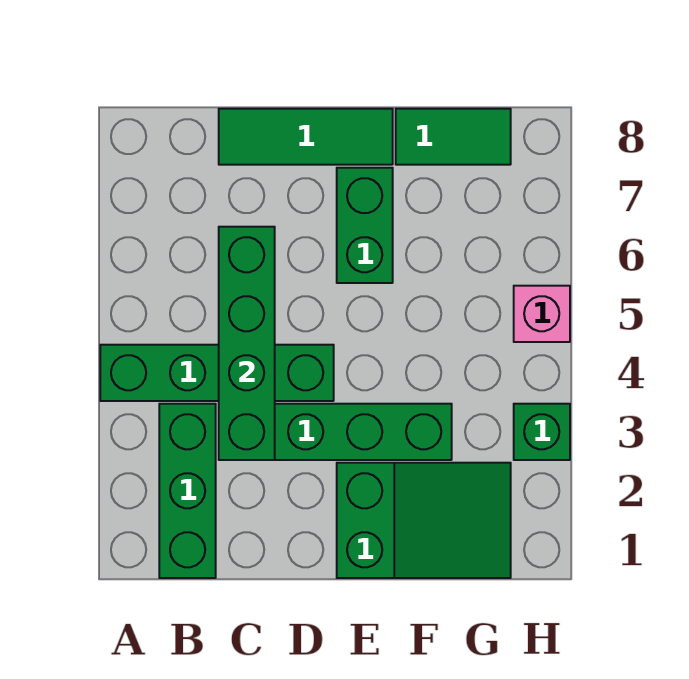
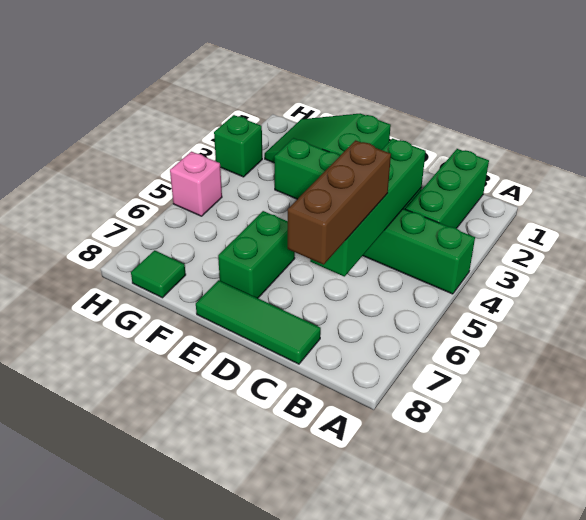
none -> brown 1x3 brick [288,140,391,265]
green 1x2 tile [396,109,511,165] -> green 1x1 tile [131,250,186,298]

